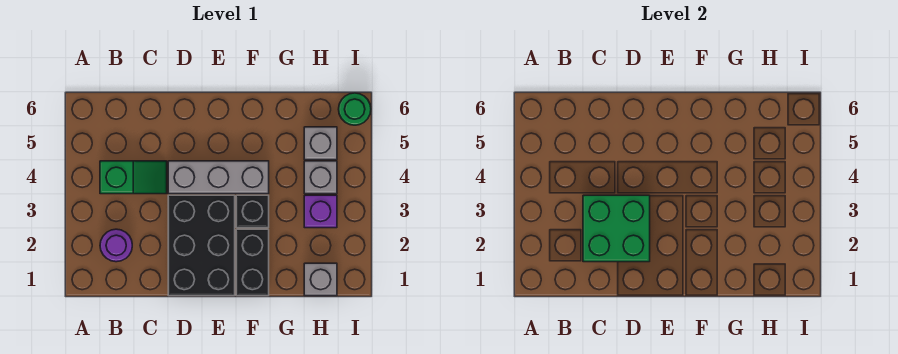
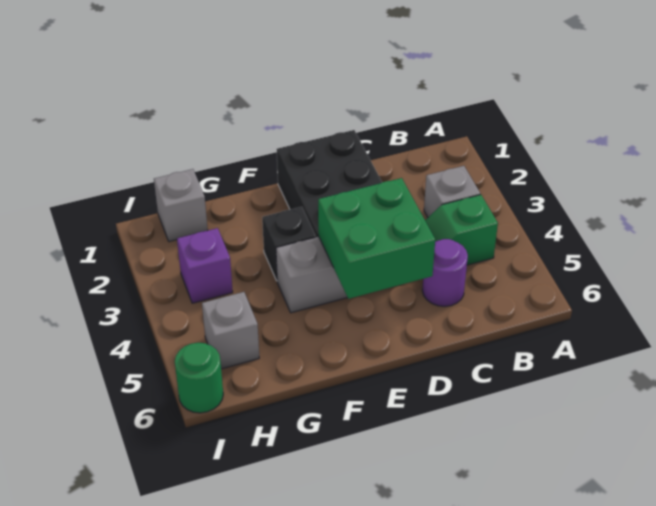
purple 1x1 round brick [100,229,132,262] -> purple 1x1 round brick moved to [422,239,468,306]
green 2x2 brick [583,195,650,262] -> green 2x2 brick moved to [318,178,435,299]
black 1x2 brick [236,229,269,296] -> none
grey 1x1 brick [304,161,337,194] -> grey 1x1 brick moved to [424,166,480,217]

